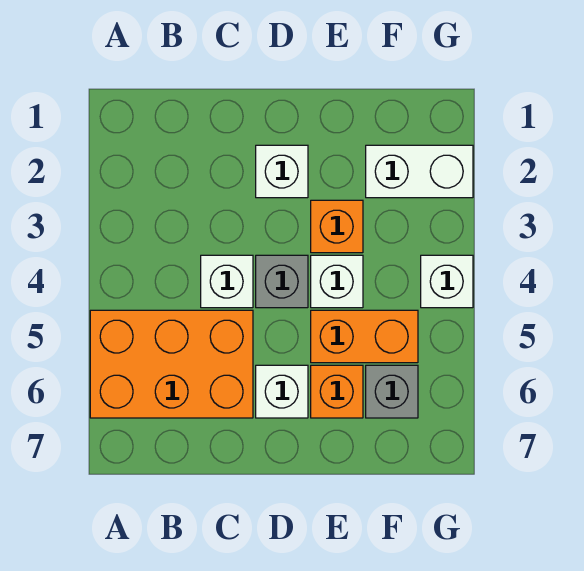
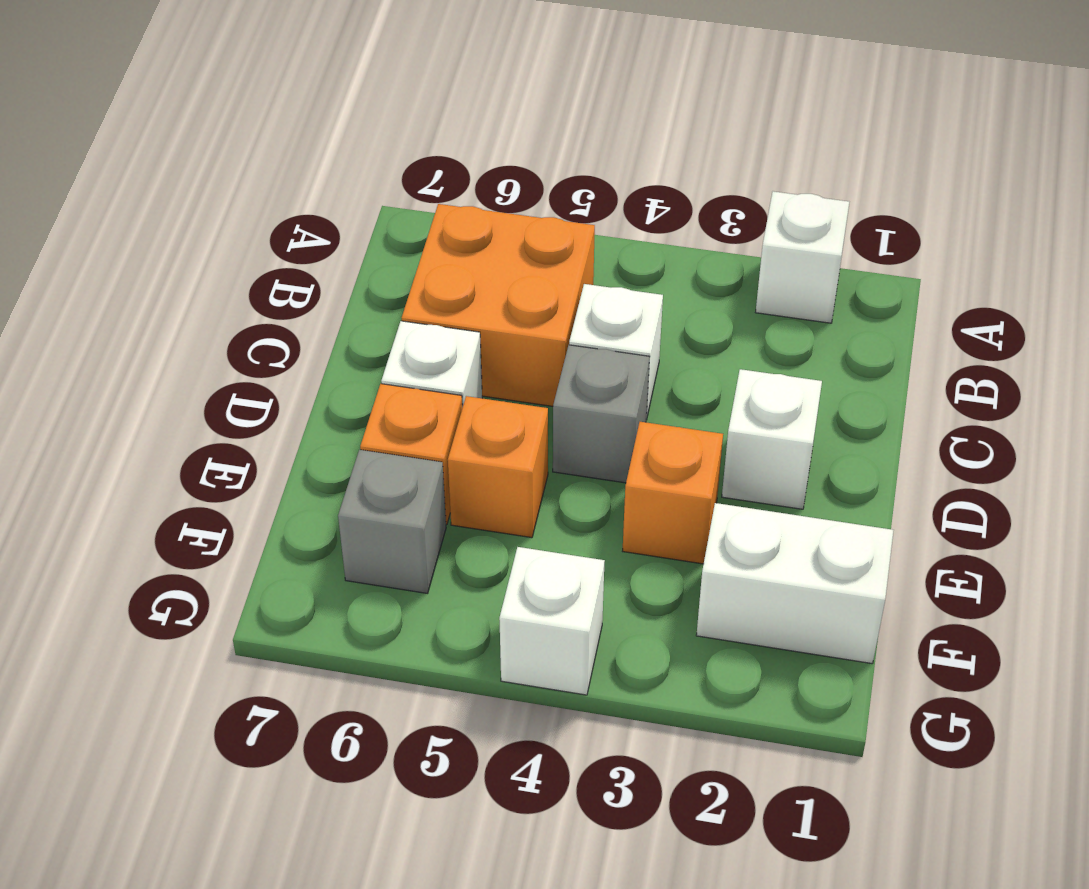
orange 2x3 brick [90,310,253,418] -> orange 2x2 brick [402,204,595,406]
white 1x1 brick [311,255,363,308] -> white 1x1 brick moved to [756,191,849,323]
orange 1x2 brick [311,310,418,363] -> orange 1x1 brick [448,396,548,538]
white 1x2 brick [366,145,473,198] -> white 1x2 brick turned to [696,503,894,663]

